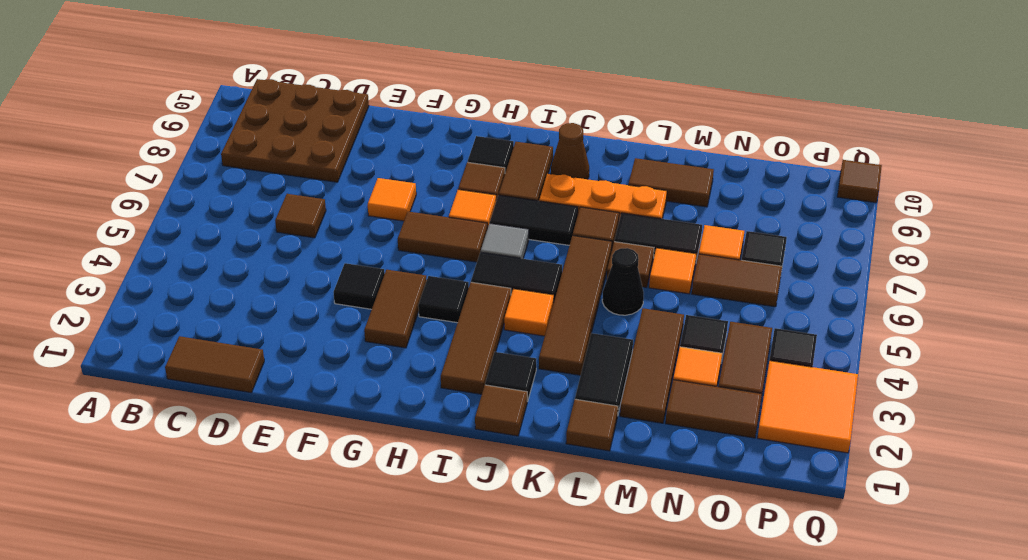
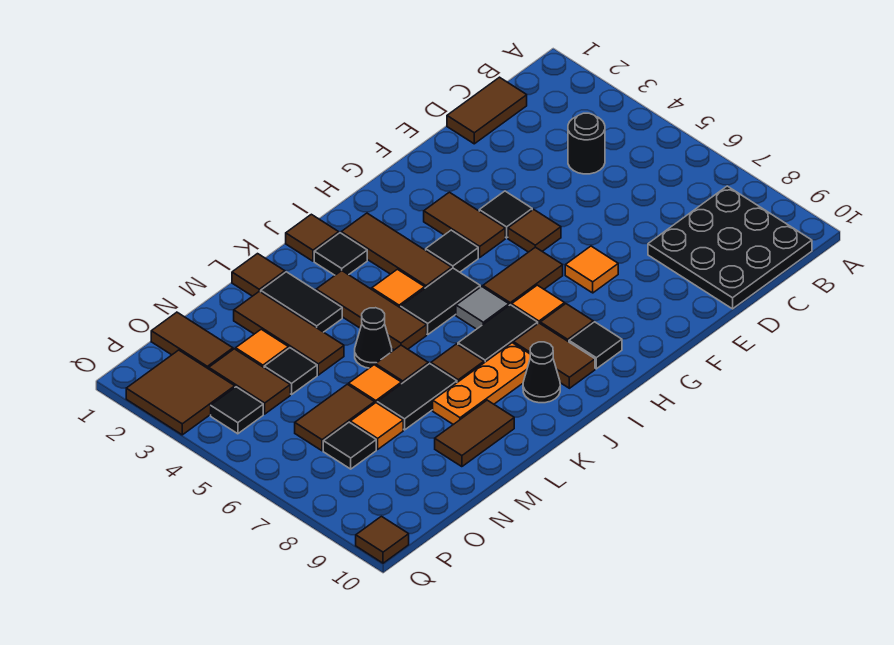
brown 3x3 plate [221,79,369,182] -> black 3x3 plate [648,186,812,309]
none -> black 1x1 round brick [568,113,605,174]
brown 1x1 tile [275,194,326,238] -> brown 1x1 tile moved to [508,209,561,252]
brown 1x1 cone [551,123,589,179] -> black 1x1 cone [523,342,560,403]
brown 1x4 tile [539,236,612,375] -> brown 1x3 tile [316,271,427,350]
brown 1x2 tile [665,380,762,438] -> brown 1x2 tile turned to [151,312,233,369]
orange 2x2 tile [757,361,858,453] -> brown 2x2 tile [126,350,235,435]

